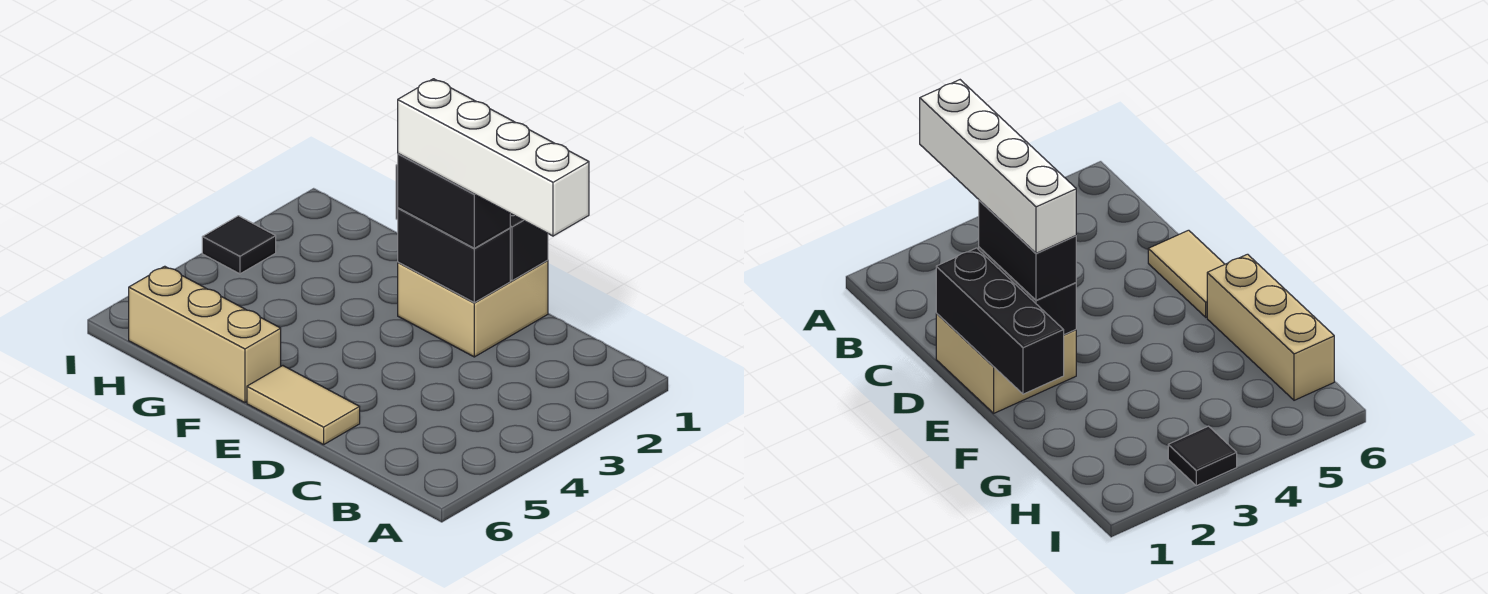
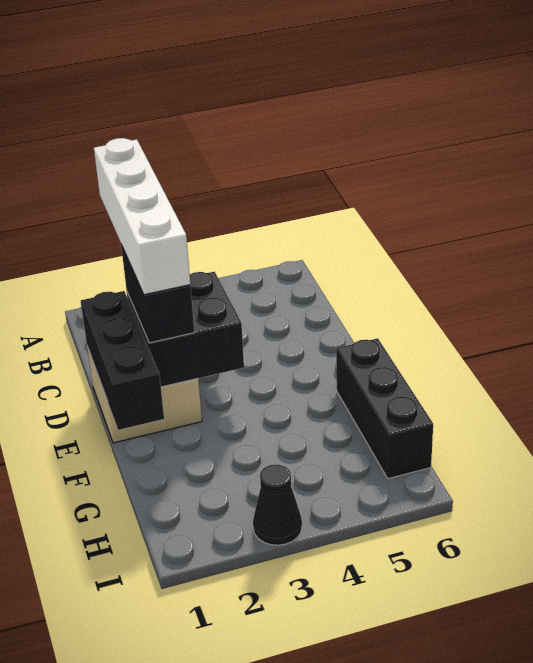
black 1x2 brick [398,208,510,303] -> black 2x2 brick [127,272,244,387]
tan 1x2 tile [247,366,360,445] -> none
tan 1x3 brick [129,266,281,403] -> black 1x3 brick [336,338,433,479]
black 1x1 tile [202,216,276,274] -> black 1x1 cone [253,464,302,545]

